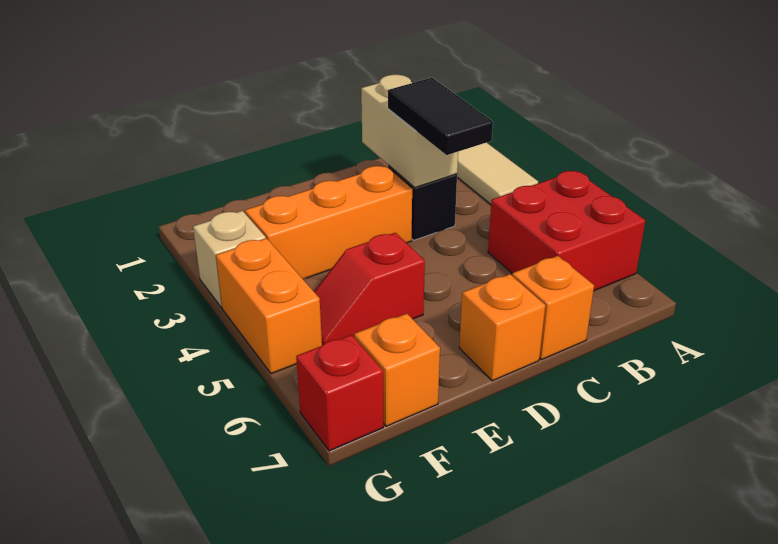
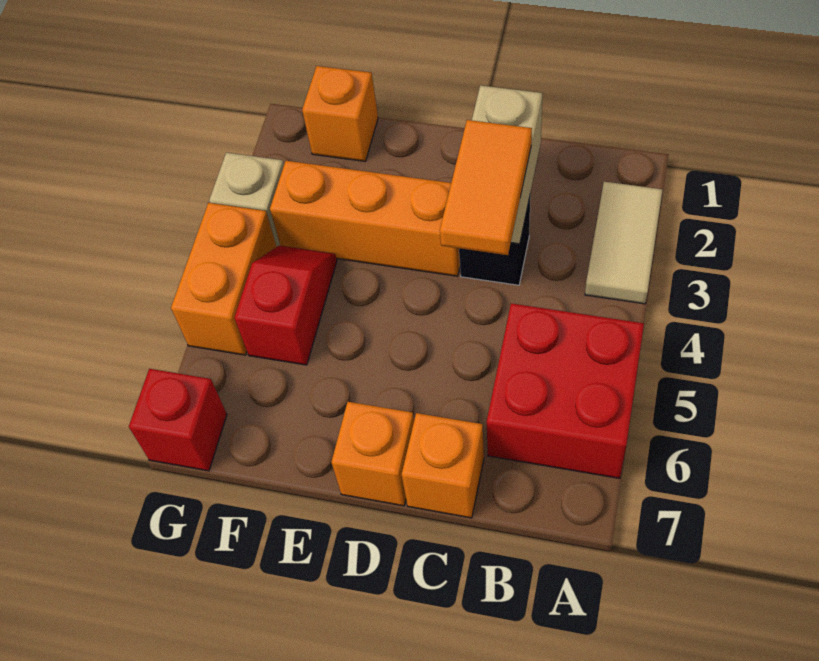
black 1x2 tile [388,78,493,155] -> orange 1x2 tile [440,120,532,255]
red 1x2 slope [314,233,425,345] -> red 1x2 slope turned to [234,246,337,365]
orange 1x1 brick [354,314,440,426] -> orange 1x1 brick moved to [302,66,378,161]

